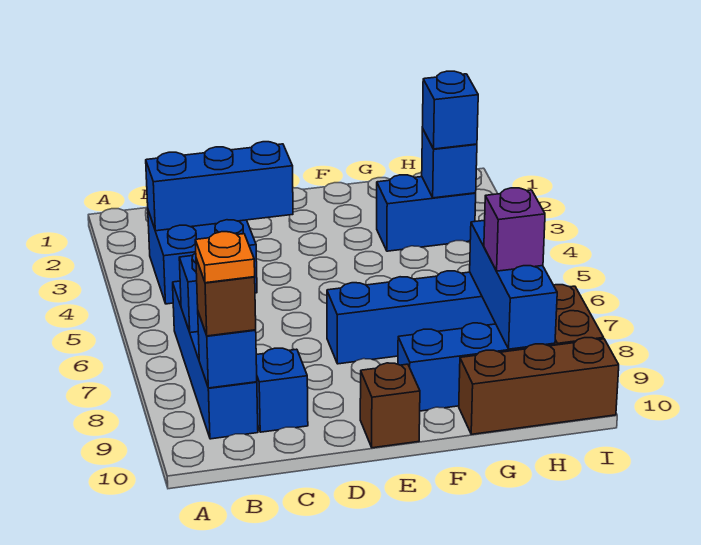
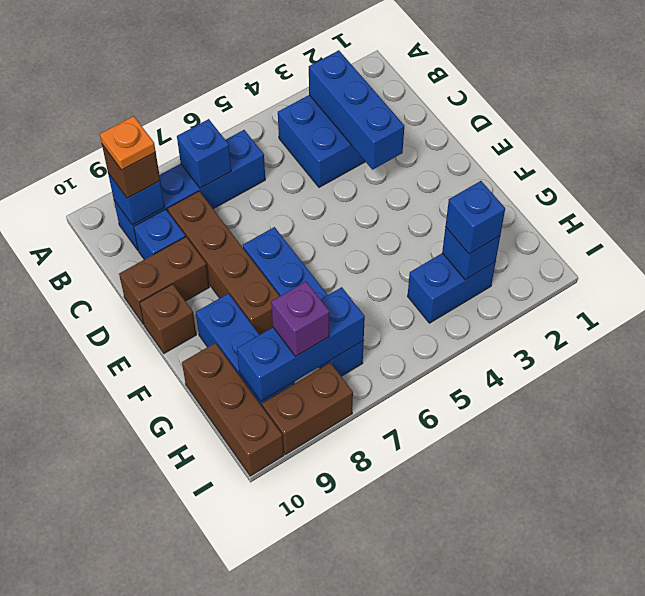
none -> brown 1x4 brick [168,191,280,335]
none -> brown 1x2 brick [119,237,209,325]
blue 1x2 brick [377,175,476,251] -> blue 1x2 brick turned to [408,253,496,323]

